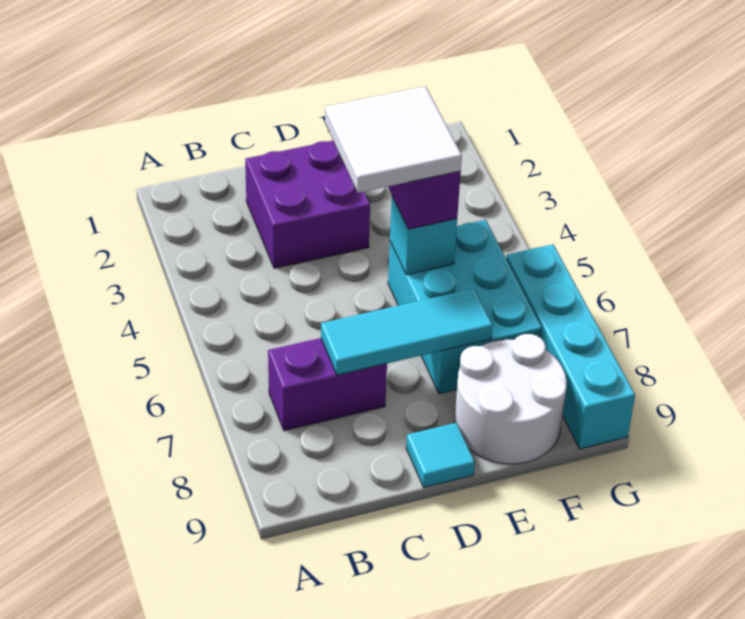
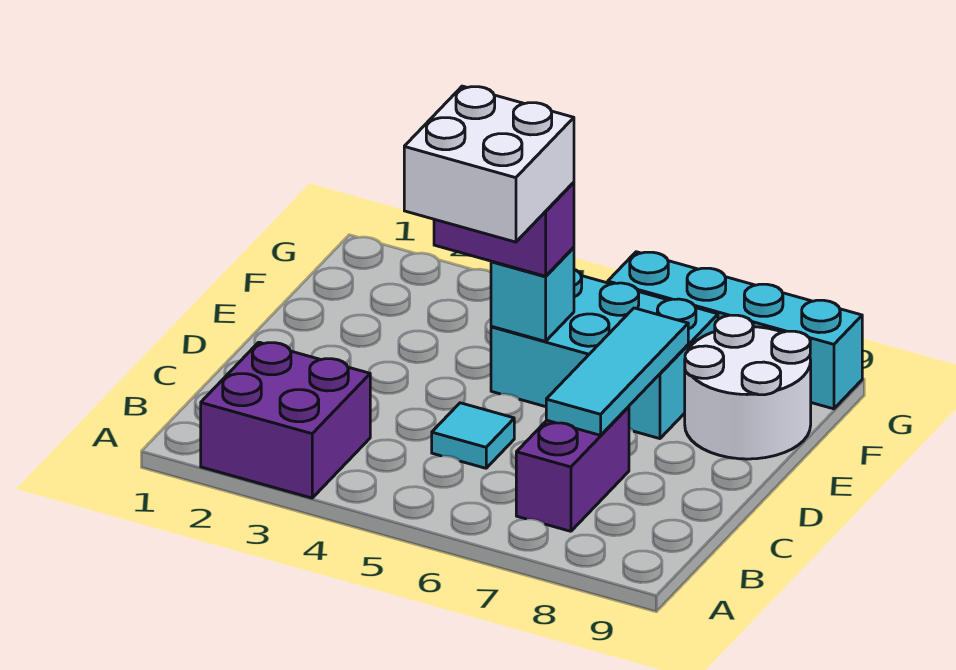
purple 2x2 brick [245,141,370,268] -> purple 2x2 brick moved to [201,342,370,498]
white 2x2 tile [325,86,462,193] -> white 2x2 brick [404,86,574,242]
cyan 1x1 tile [406,423,475,488] -> cyan 1x1 tile moved to [432,403,514,468]

